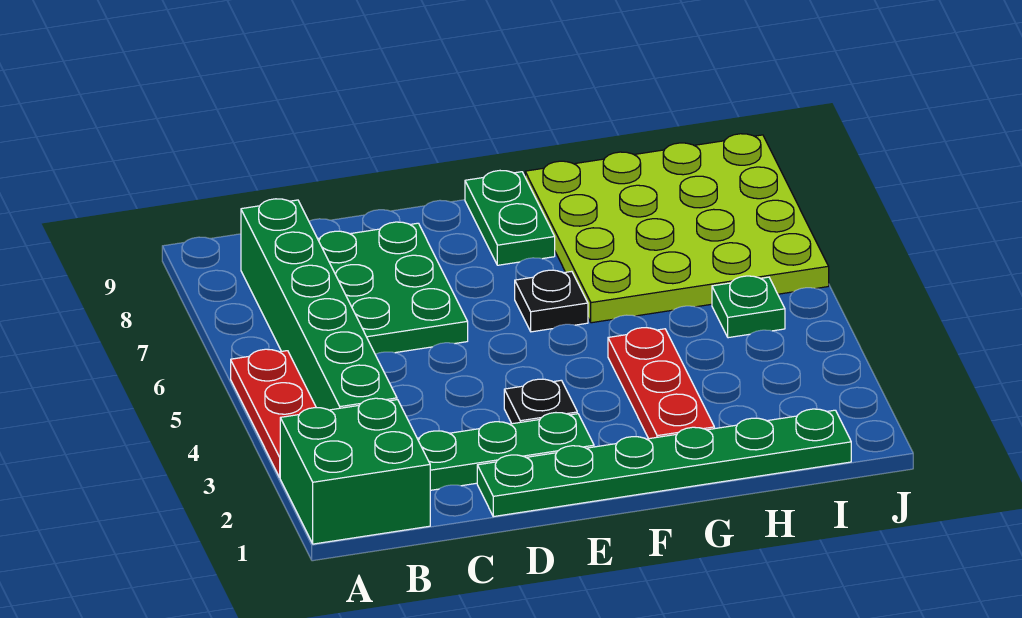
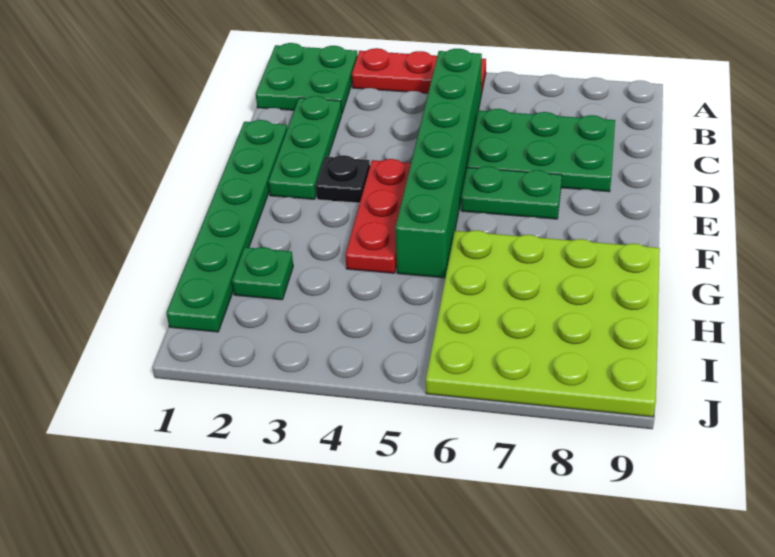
green 2x2 brick [280,398,430,544] -> green 2x2 plate [256,43,357,113]
green 1x6 brick [241,199,397,410] -> green 1x6 brick turned to [395,49,482,278]
black 1x1 plate [515,270,588,332] -> none
green 1x2 plate [465,171,555,265] -> green 1x2 plate moved to [461,166,562,219]
red 1x3 plate [608,327,714,439] -> red 1x3 plate turned to [345,159,411,273]
green 1x1 plate [712,276,785,338] -> green 1x1 plate moved to [232,247,293,300]

